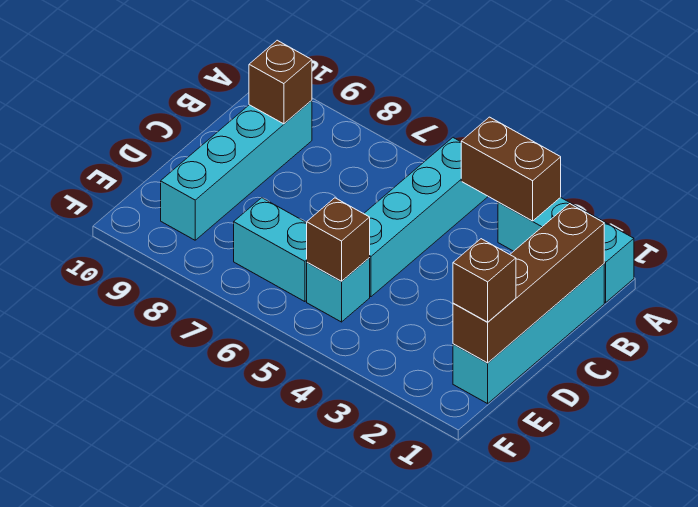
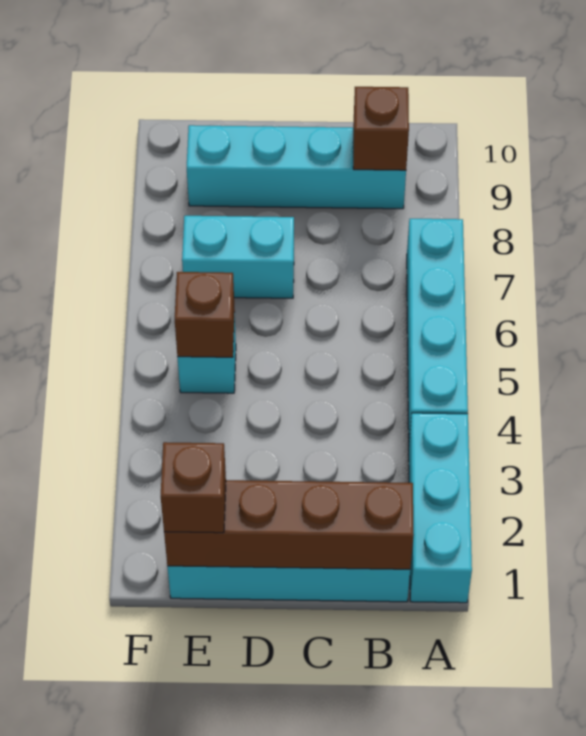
brown 1x2 brick [461,117,561,221] -> none
cyan 1x4 brick [364,138,488,297] -> cyan 1x4 brick turned to [407,219,468,438]
cyan 1x2 brick [234,198,307,302] -> cyan 1x2 brick turned to [182,216,294,298]

